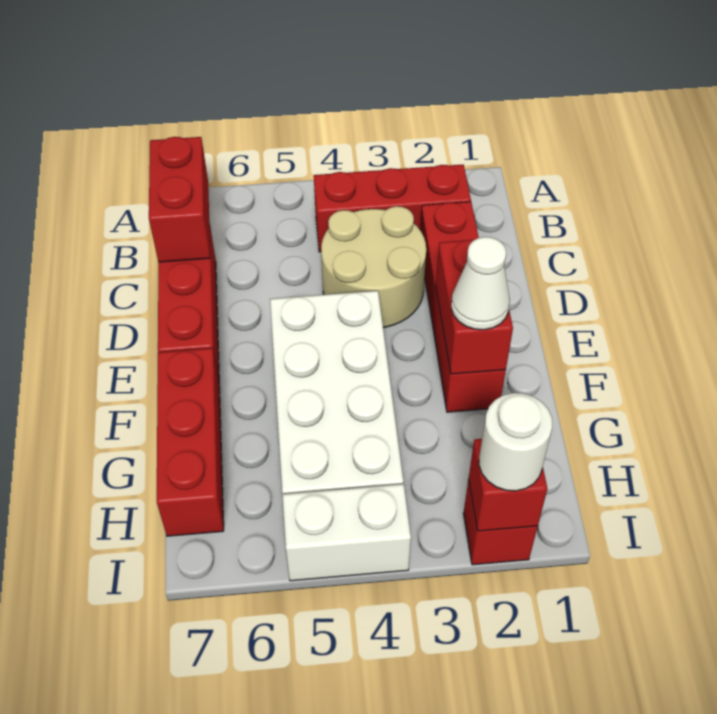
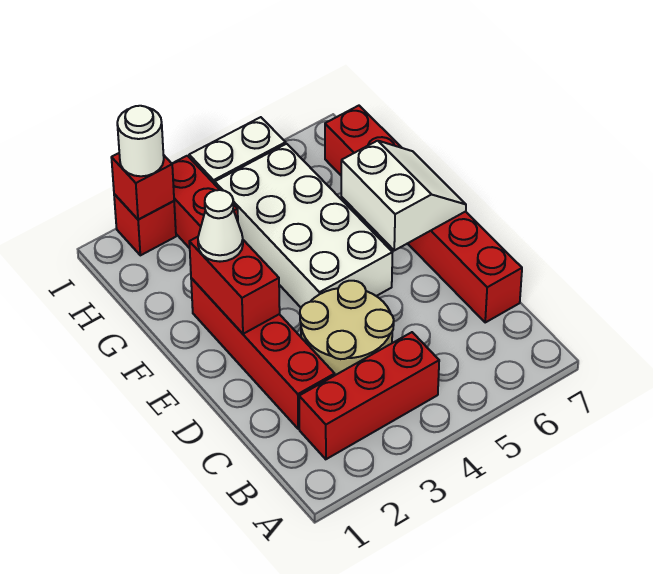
red 1x2 brick [149,137,210,262] -> red 1x2 brick moved to [172,156,238,248]
none -> white 2x2 slope [341,141,466,250]

